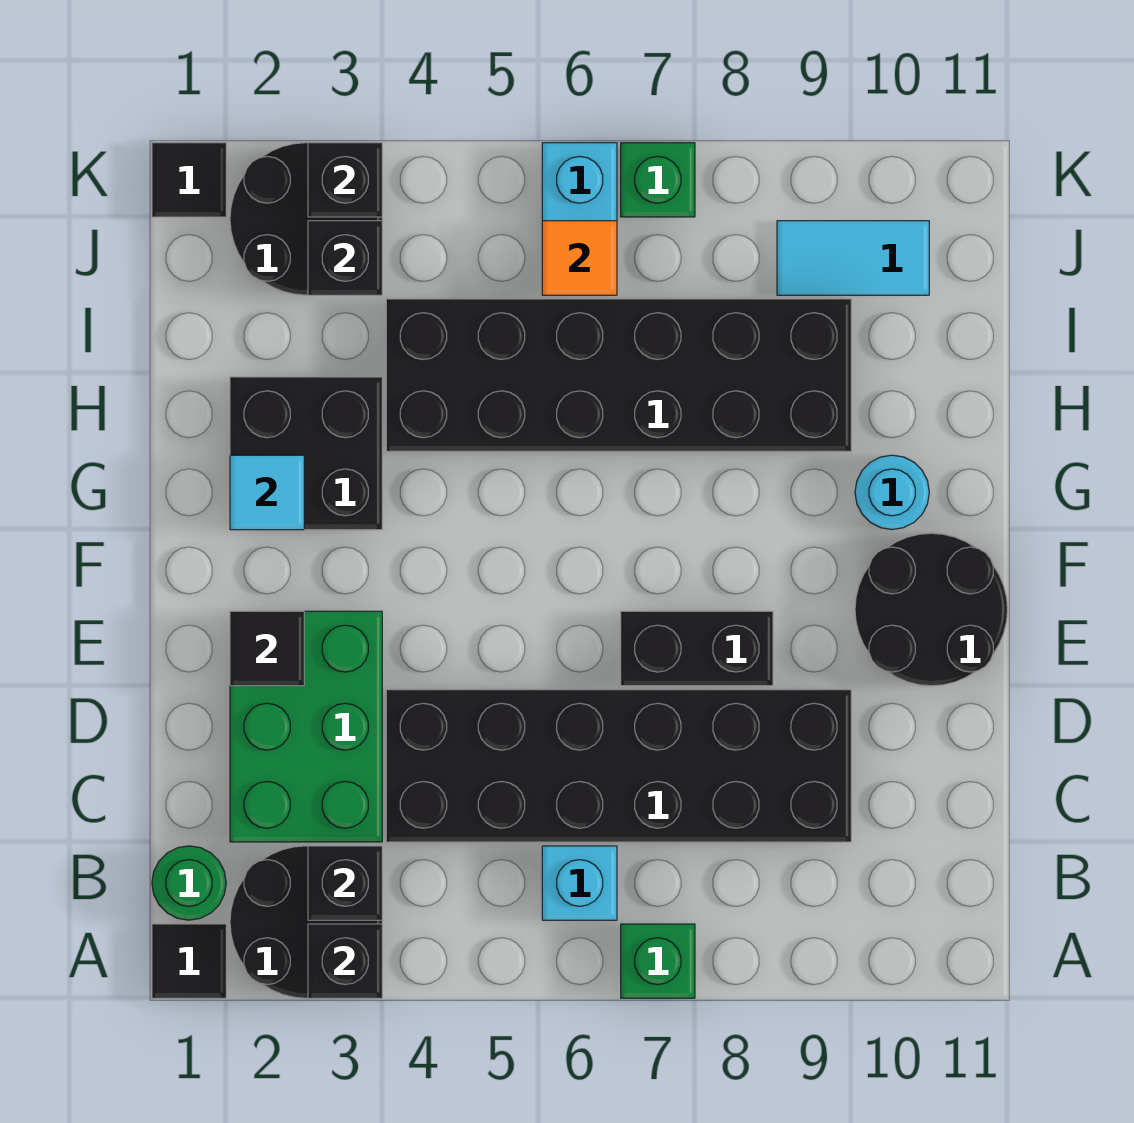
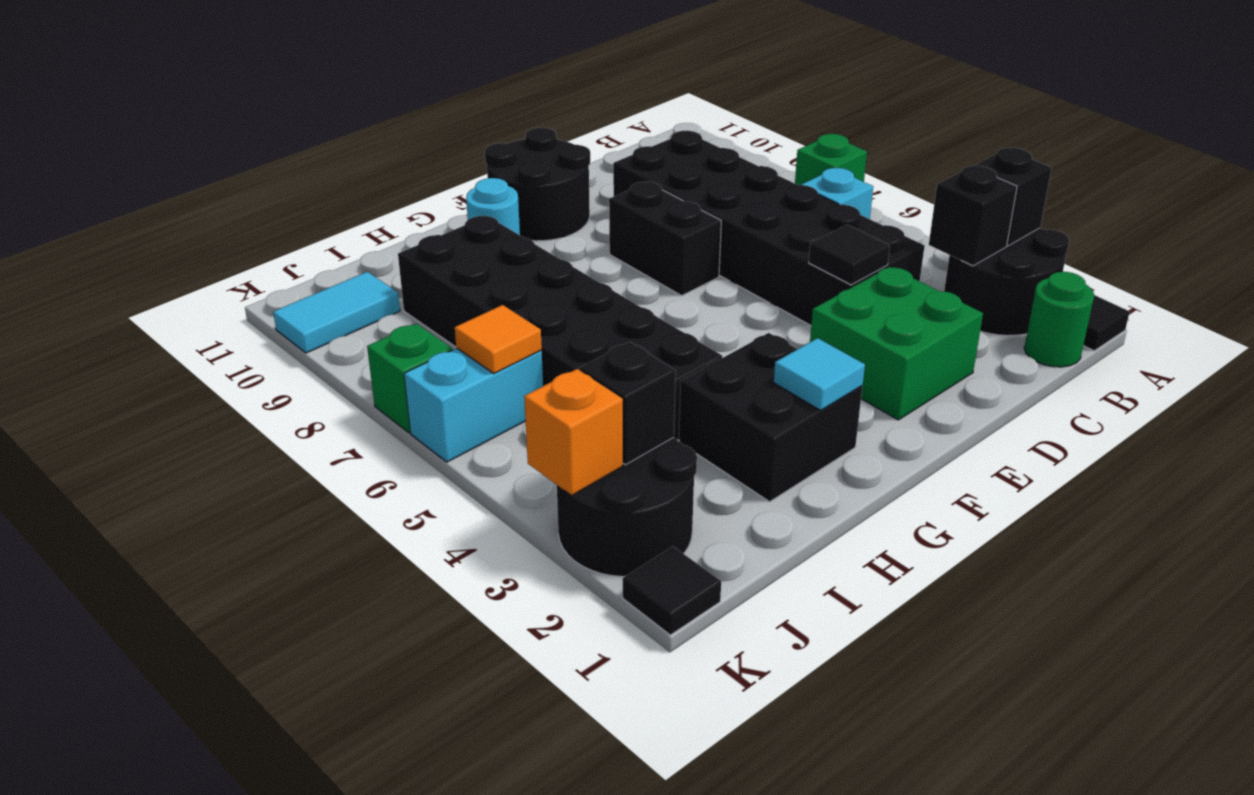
green 2x3 brick [230,611,382,842] -> green 2x2 brick [810,267,983,420]
black 1x1 tile [230,611,304,686] -> black 1x1 tile moved to [809,225,890,285]
cyan 1x2 tile [777,221,929,295] -> cyan 1x2 tile turned to [273,272,400,353]
black 1x1 brick [308,143,382,217] -> orange 1x1 brick [524,369,623,495]

